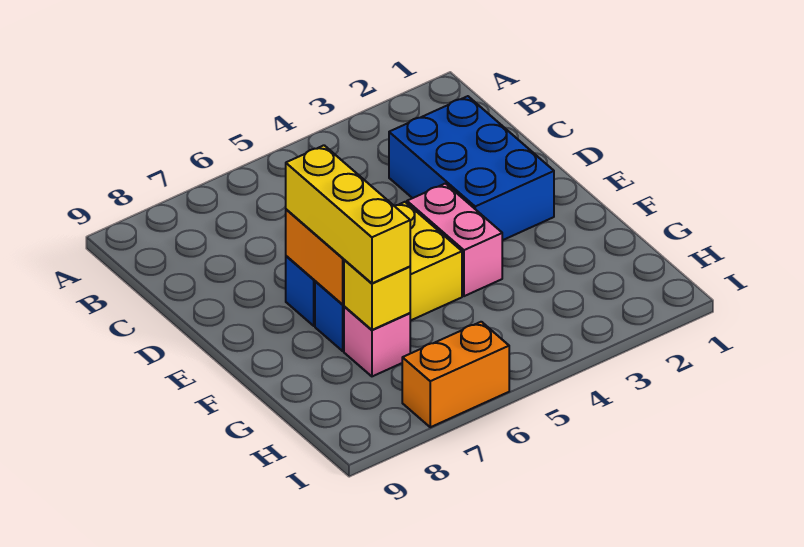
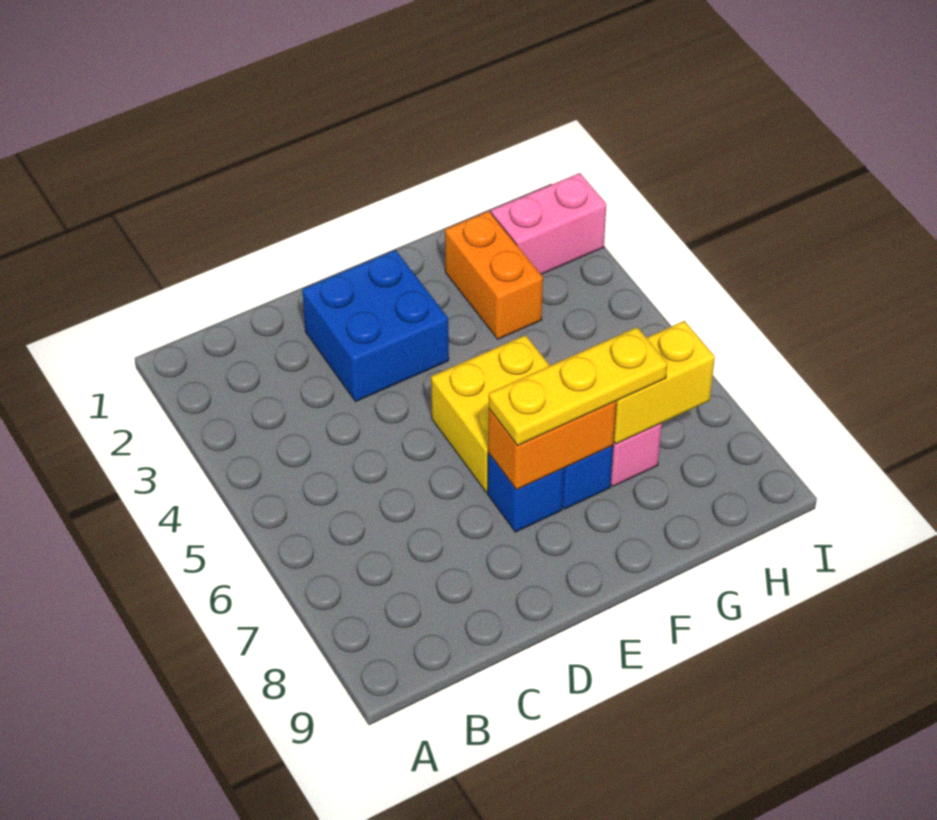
blue 2x3 brick [389,96,554,240] -> blue 2x2 brick [302,250,449,402]
pink 1x2 brick [407,184,502,296] -> pink 1x2 brick moved to [491,173,607,274]
yellow 1x3 brick [286,145,410,283] -> yellow 1x3 plate [489,327,667,446]
yellow 1x1 brick [344,260,410,330] -> yellow 1x2 brick [614,321,715,444]
orange 1x2 brick [402,322,509,427] -> orange 1x2 brick moved to [445,211,543,339]

